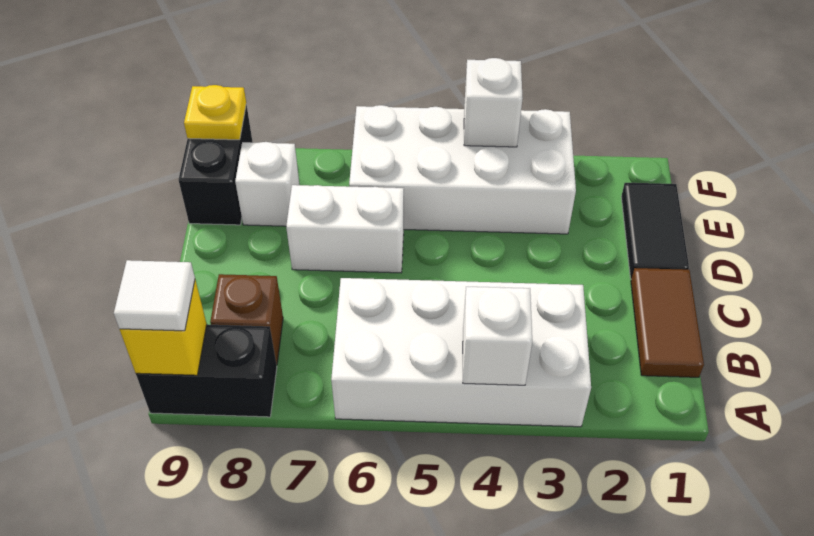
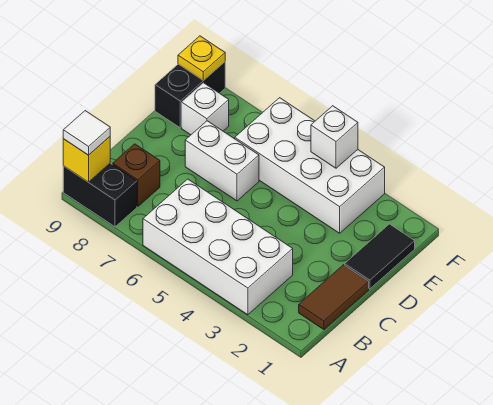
white 1x1 brick [463,287,532,385] -> none

